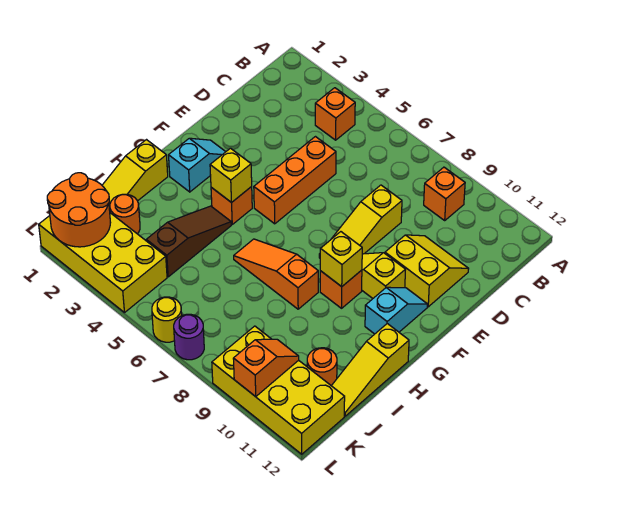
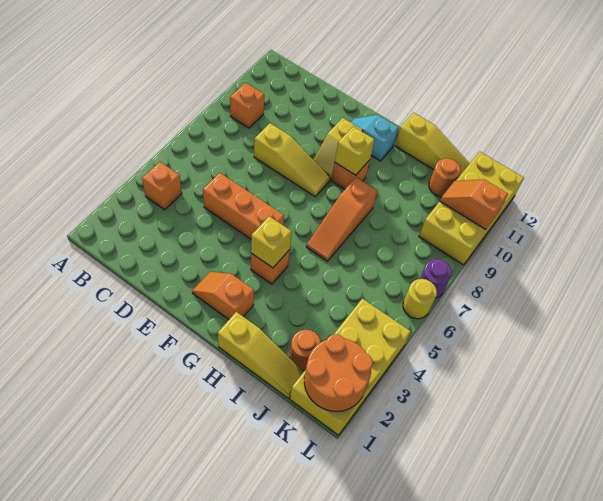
yellow 2x2 slope [385,235,469,307] -> none
cyan 1x2 slope [169,138,226,192] -> orange 1x2 slope [192,272,254,319]
brown 1x3 slope [146,206,231,277] -> none

